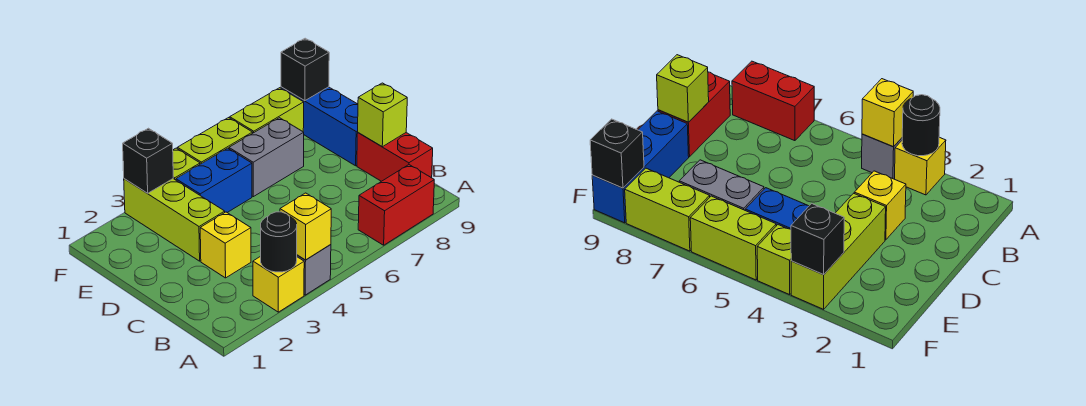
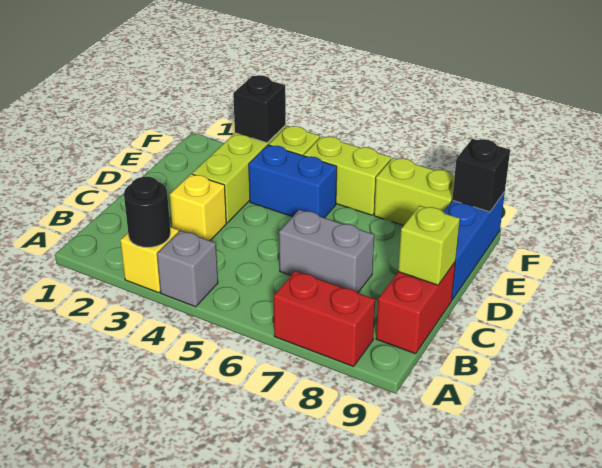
yellow 1x1 brick [280,193,331,260] -> none
grey 1x2 brick [229,118,304,197] -> grey 1x2 brick moved to [279,210,374,293]

